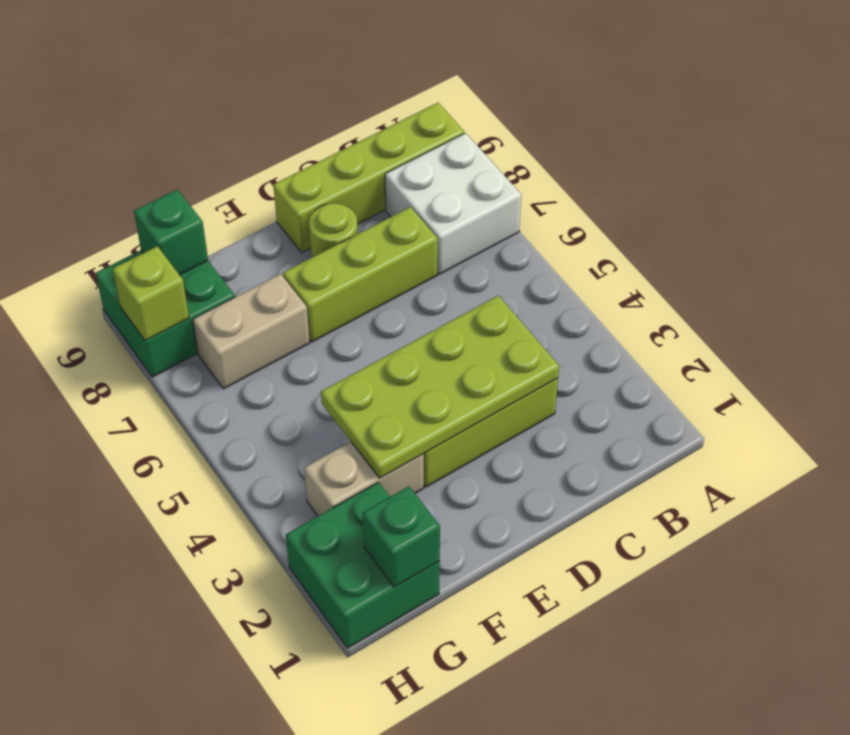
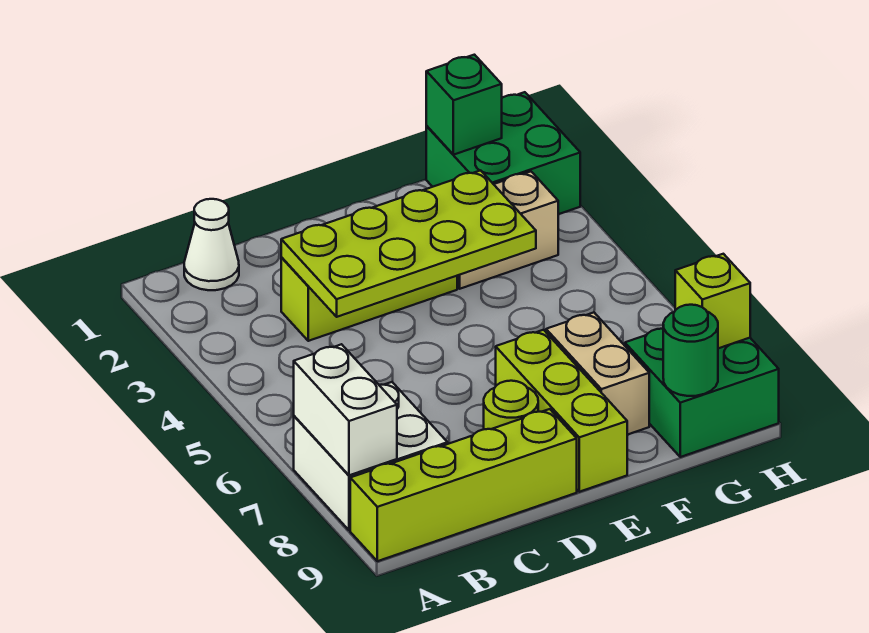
none -> white 1x2 brick [294,344,397,475]
none -> white 1x1 cone [184,199,239,290]
lime 1x3 brick [283,207,438,342] -> lime 1x3 brick turned to [496,330,627,492]
tan 1x2 brick [193,274,310,389] -> tan 1x2 brick turned to [546,313,649,435]
green 1x1 brick [134,189,208,275] -> green 1x1 round brick [663,305,718,396]

